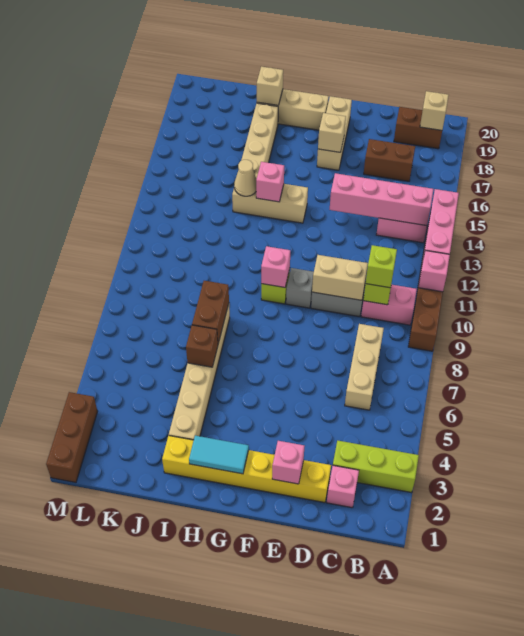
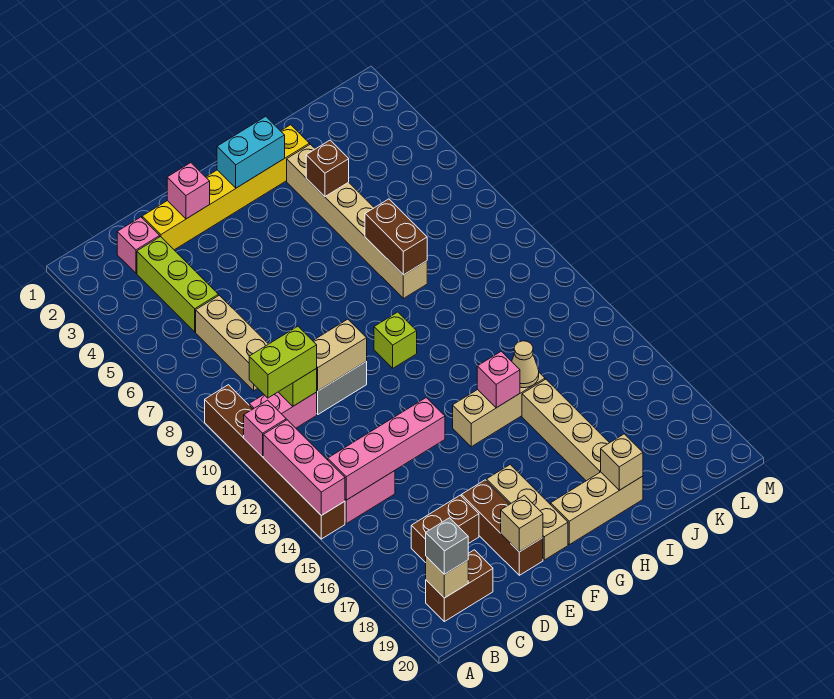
lime 1x3 brick [333,441,419,493] -> lime 1x3 brick turned to [137,237,219,332]
lime 1x1 brick [365,245,397,288] -> lime 1x2 brick [249,326,317,398]
grey 1x1 brick [286,268,314,308] -> grey 1x1 brick moved to [426,518,468,574]
tan 1x1 brick [318,113,346,152] -> tan 1x1 brick moved to [501,495,543,552]
cyan 1x2 tile [189,436,249,474] -> cyan 1x2 brick [217,117,285,188]
pink 1x1 brick [261,246,290,287] -> none
brown 1x1 brick [186,325,218,367] -> brown 1x1 brick moved to [306,140,349,196]
brown 1x3 brick [46,392,98,482] -> brown 1x3 brick moved to [461,480,543,575]

